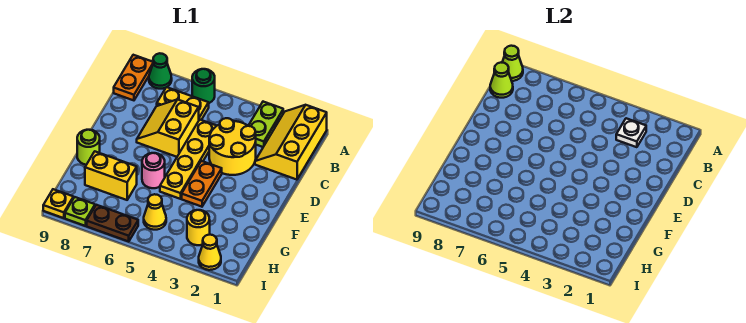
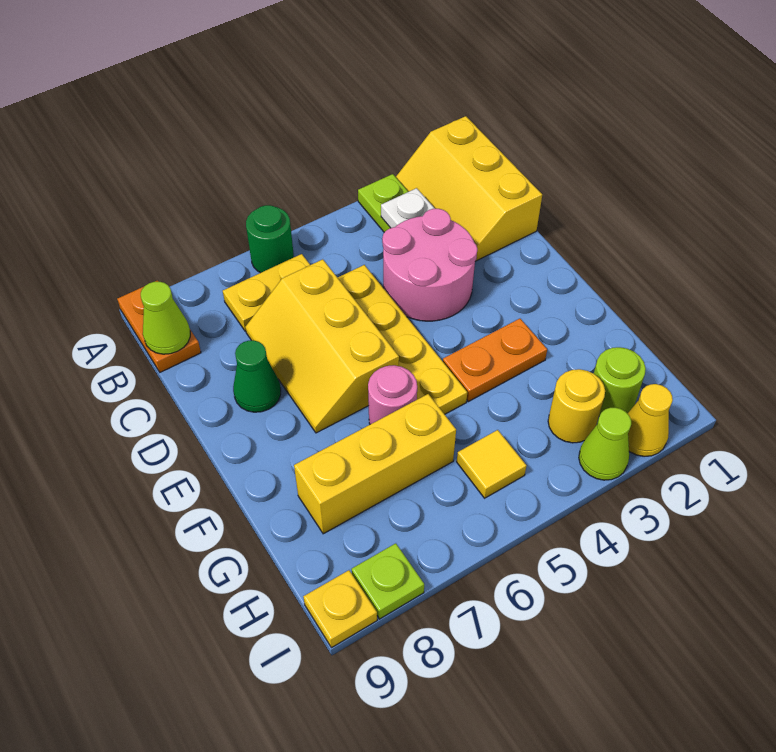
green 1x1 cone [149,53,172,89] -> green 1x1 cone moved to [233,340,281,412]
lime 1x1 cone [502,46,523,81] -> lime 1x1 cone moved to [579,408,631,480]
yellow 2x2 round brick [209,118,256,175] -> pink 2x2 round brick [382,209,477,321]
yellow 2x2 slope [137,100,199,157] -> yellow 2x3 slope [245,259,399,433]
orange 1x2 plate [182,161,222,207] -> orange 1x2 plate turned to [443,319,547,401]
lime 1x1 round brick [77,130,100,165] -> lime 1x1 round brick moved to [594,347,646,416]
yellow 1x2 brick [85,152,137,200] -> yellow 1x3 brick [294,394,456,534]
yellow 1x1 cone [144,194,166,230] -> yellow 1x1 tile [457,430,526,498]
brown 1x2 plate [87,205,138,241] -> none

